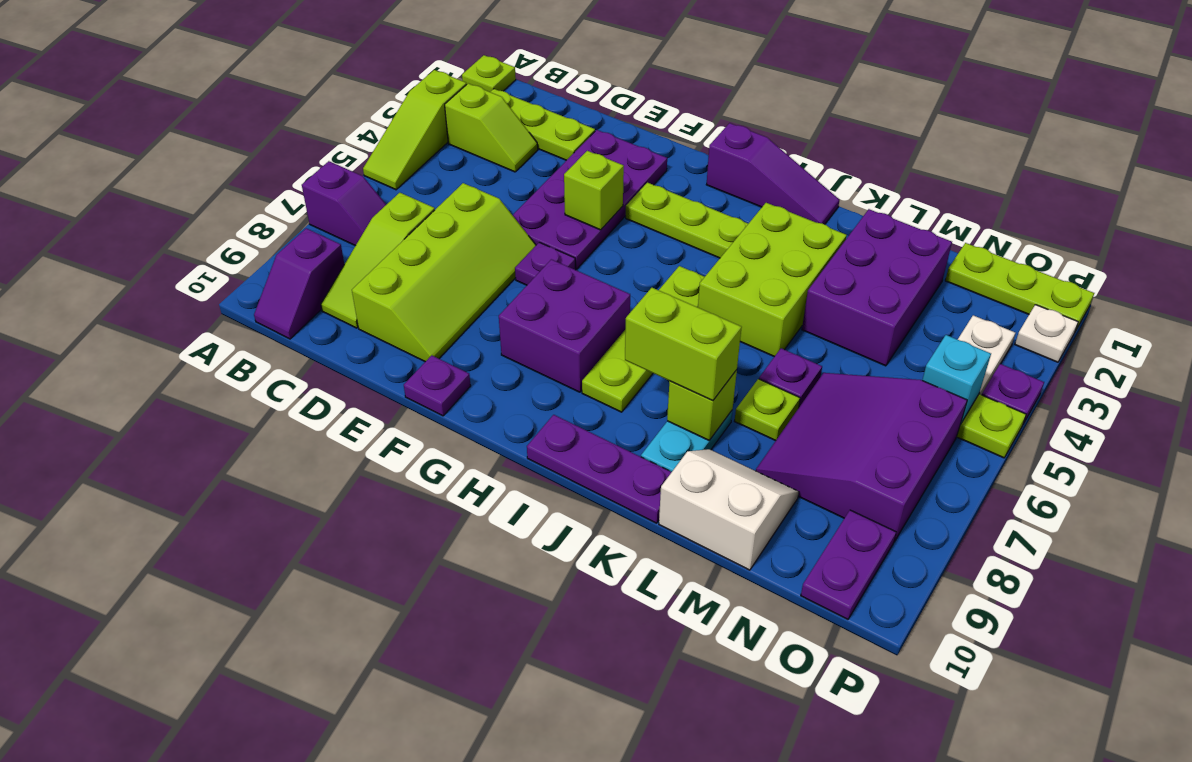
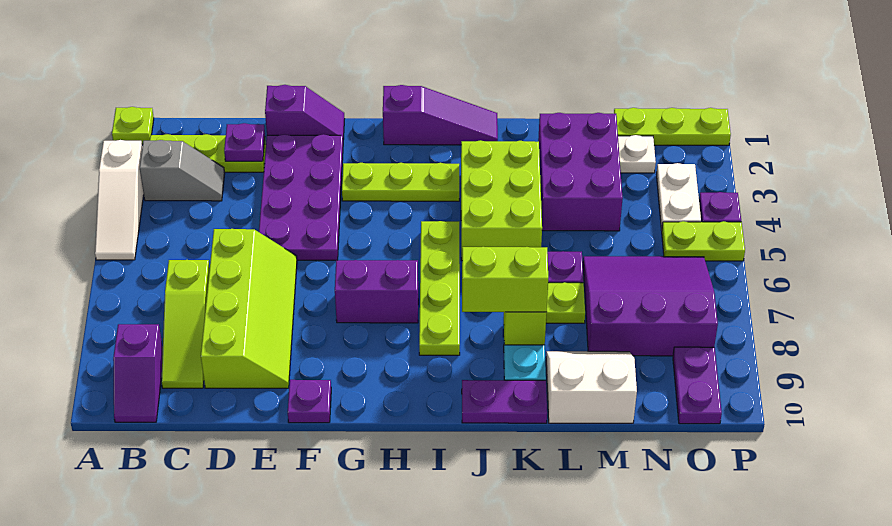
lime 1x3 slope [363,70,467,190] -> white 1x3 slope [95,140,144,260]
purple 1x2 slope [302,161,386,246] -> purple 1x2 slope moved to [265,85,345,140]
lime 1x2 slope [445,83,538,172] -> grey 1x2 slope [140,140,225,201]
lime 1x1 brick [564,151,624,230] -> none
purple 1x1 plate [515,242,576,285] -> purple 1x1 plate moved to [224,123,265,161]
purple 2x2 brick [499,259,630,392] -> purple 1x2 brick [335,260,418,323]
purple 1x3 plate [527,415,671,523] -> purple 1x2 plate [462,380,547,423]
purple 3x3 slope [756,373,967,542] -> purple 3x3 slope turned to [583,256,718,356]
cyan 1x1 brick [922,335,991,424] -> none
white 1x1 plate [1015,305,1078,362] -> white 1x1 plate moved to [618,135,656,173]

